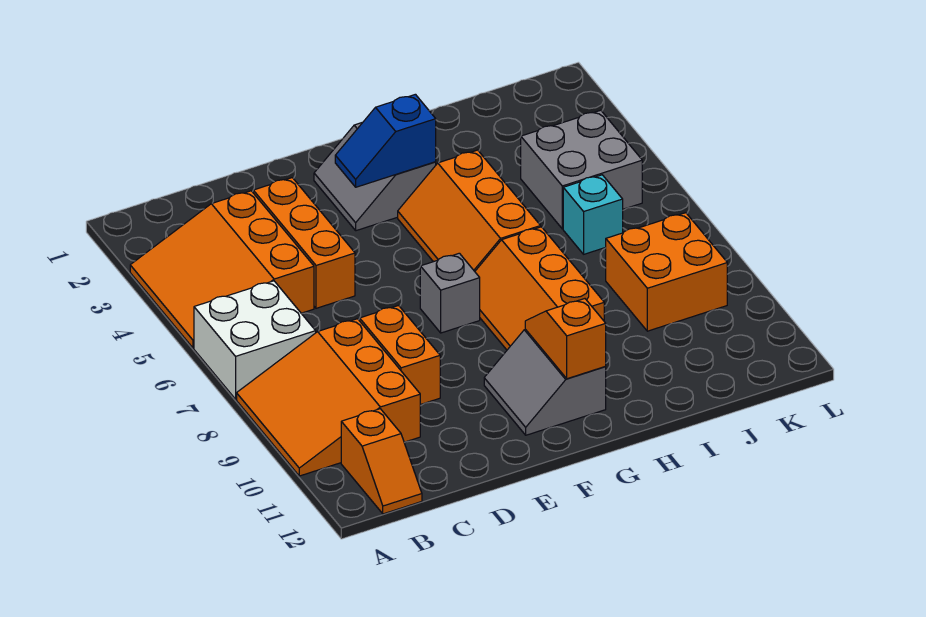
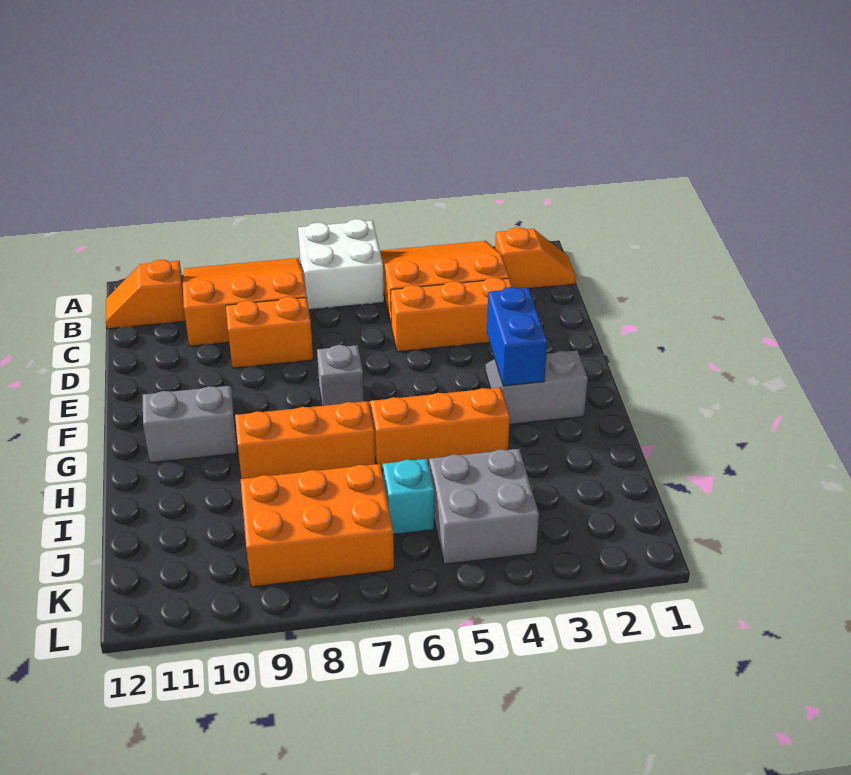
blue 1x2 slope [335,94,436,187] -> blue 1x2 brick [487,287,547,386]
orange 1x2 slope [525,299,606,379] -> orange 1x2 slope moved to [495,227,576,289]
orange 2x2 brick [606,213,727,331] -> orange 2x3 brick [241,464,394,587]

